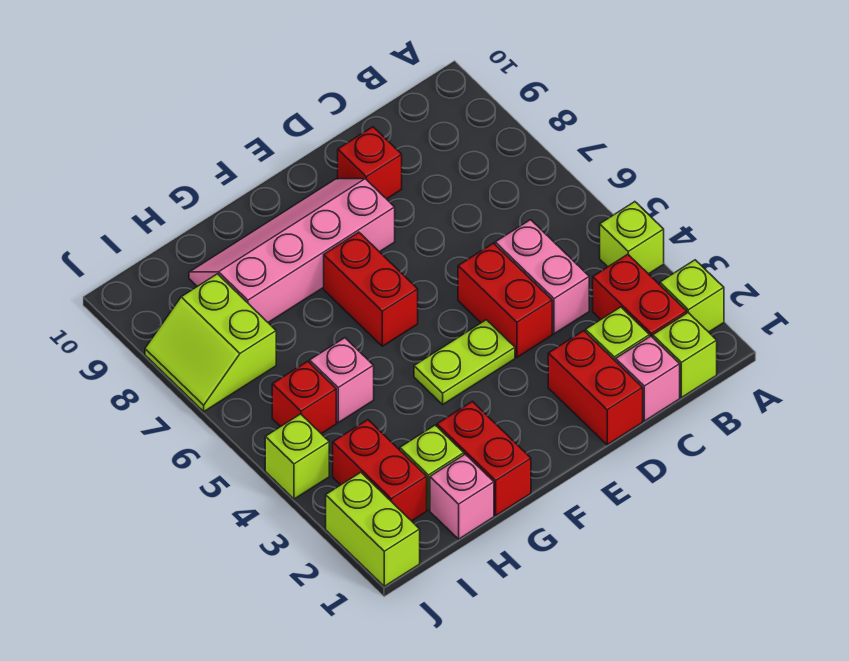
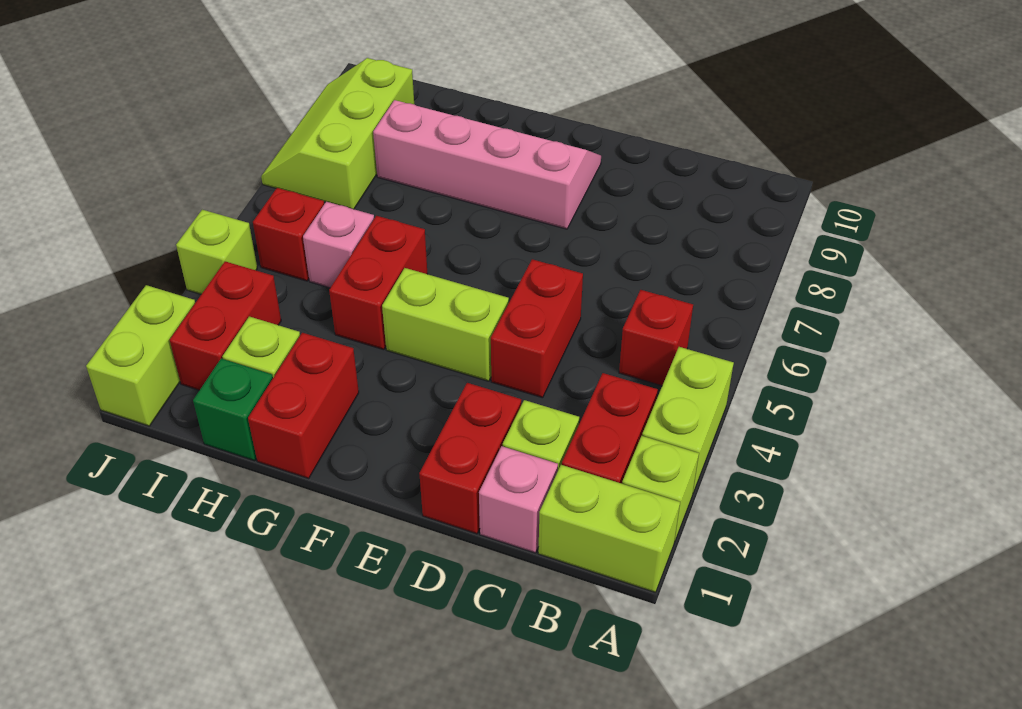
lime 1x1 brick [600,202,664,274] -> lime 1x2 brick [642,347,734,493]
lime 1x1 brick [653,313,717,398] -> lime 1x2 brick [538,465,680,592]
pink 1x2 brick [495,220,589,334] -> none
red 1x1 brick [338,127,402,199] -> red 1x1 brick moved to [619,290,693,386]
lime 1x2 plate [414,320,515,404] -> lime 1x2 brick [382,268,509,381]
red 1x2 brick [324,232,418,346] -> red 1x2 brick moved to [329,216,428,350]
pink 1x1 brick [430,454,494,539] -> green 1x1 brick [193,359,273,461]
lime 2x2 slope [145,274,276,412] -> lime 2x3 slope [261,58,414,209]

